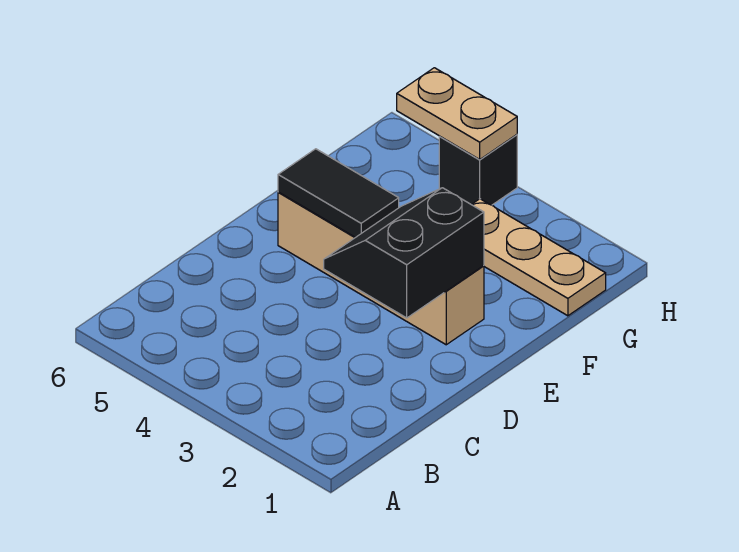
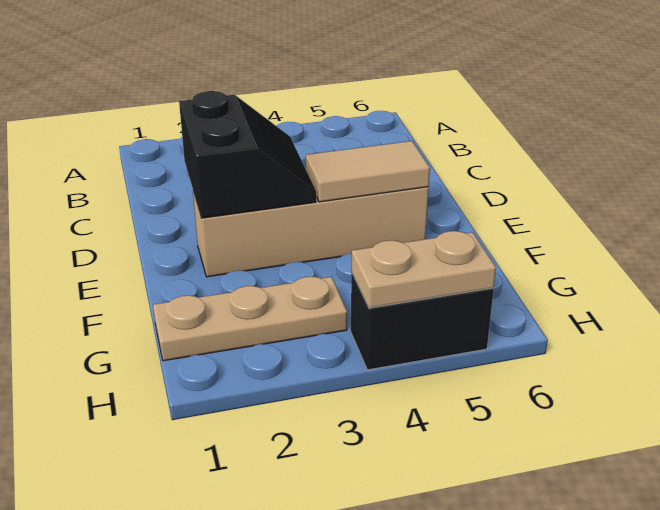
black 1x2 tile [278,149,399,238] -> tan 1x2 tile [306,141,430,202]
black 1x1 brick [439,135,517,205] -> black 1x2 brick [351,272,494,370]

